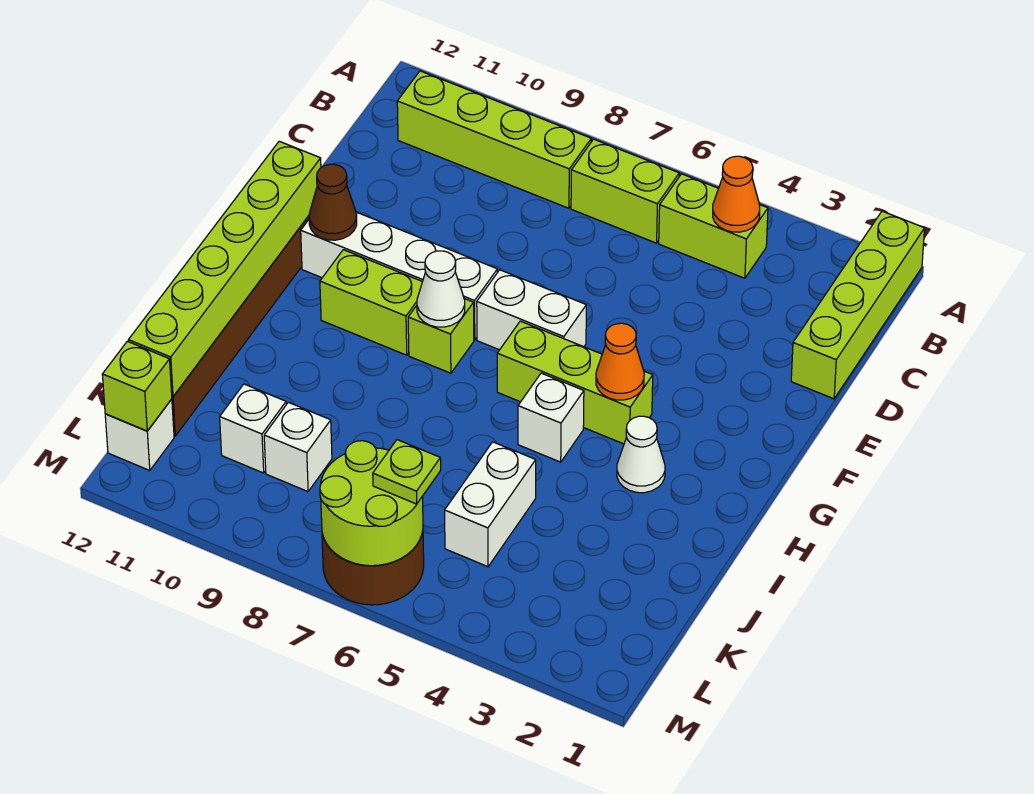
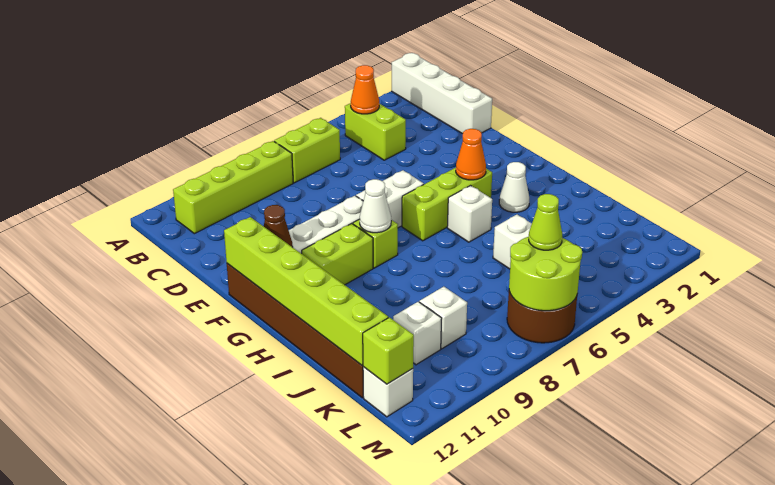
lime 1x4 brick [791,211,925,399] -> white 1x4 brick [392,53,492,134]
lime 1x2 brick [659,174,768,278] -> lime 1x2 brick turned to [345,103,406,160]
lime 1x1 plate [373,440,441,504] -> lime 1x1 cone [529,194,562,250]

